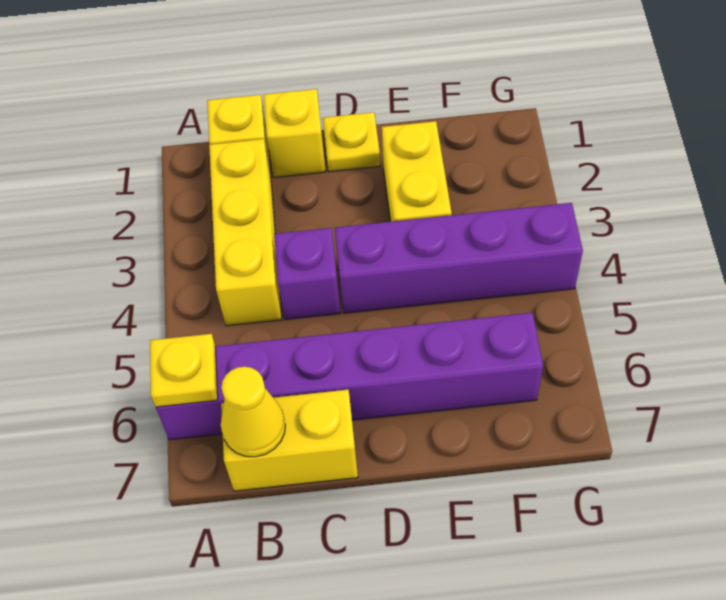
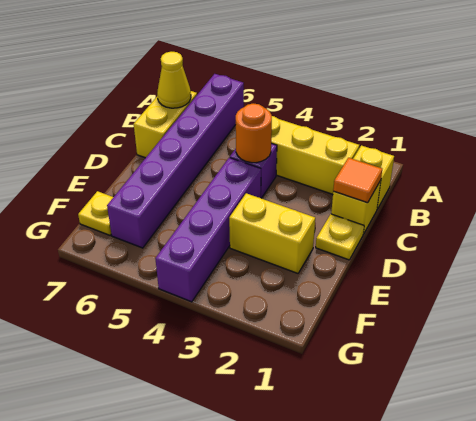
yellow 1x1 plate [150,334,218,407] -> yellow 1x1 plate moved to [78,191,113,235]
none -> orange 1x1 tile [333,158,382,203]
none -> orange 1x1 round brick [236,103,272,163]

